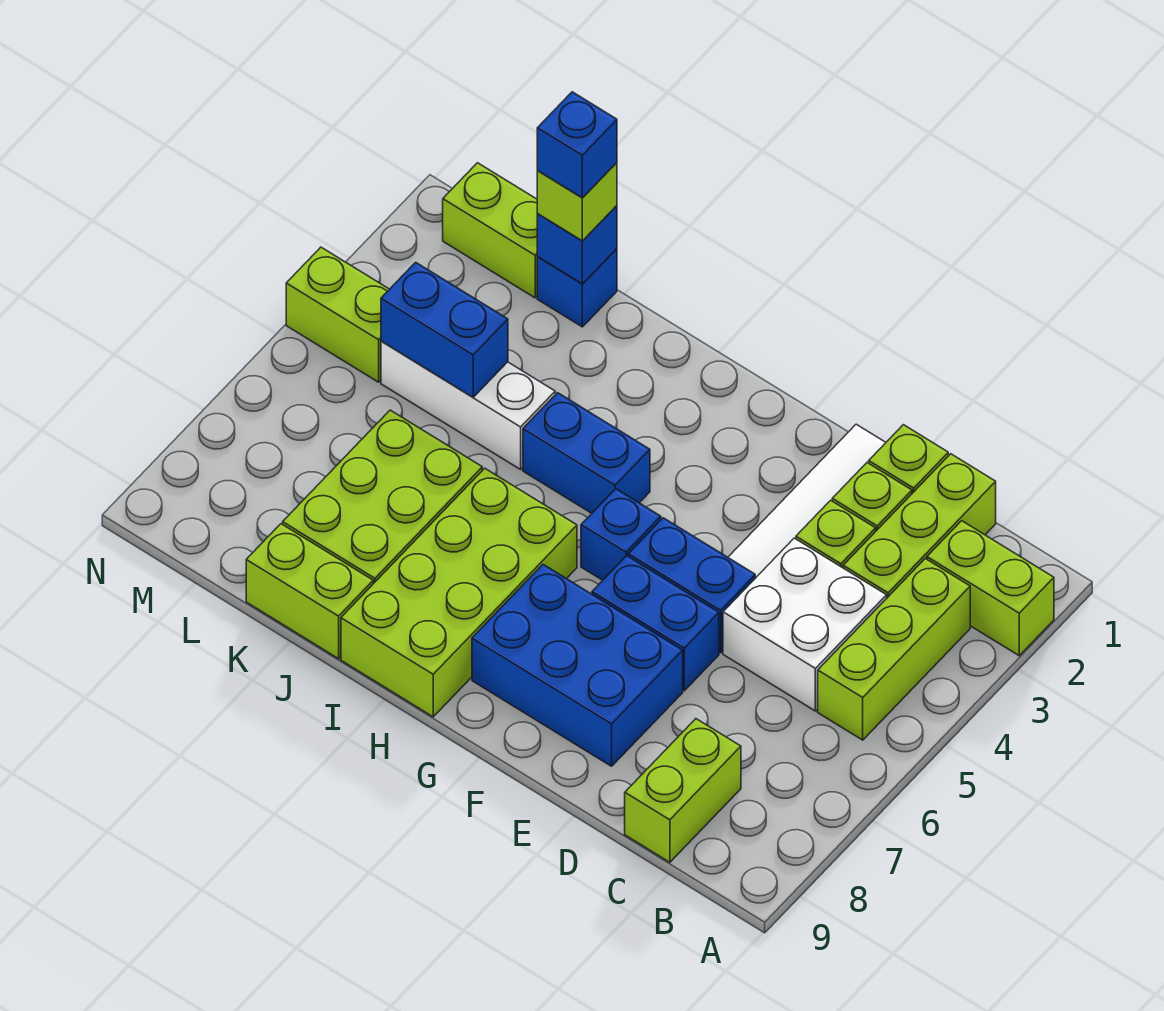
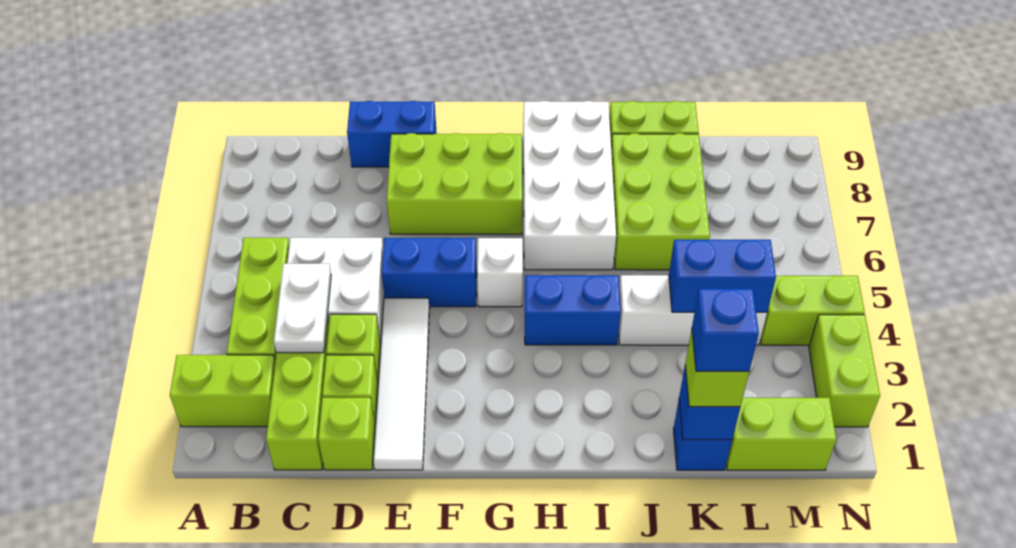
none -> white 1x2 plate [274,264,331,353]
lime 1x2 brick [625,719,741,862] -> lime 1x2 brick moved to [809,315,880,427]
blue 1x2 brick [592,556,719,691] -> blue 1x2 brick moved to [347,101,437,167]
blue 2x3 brick [472,565,683,766] -> lime 2x3 brick [387,133,522,234]
blue 1x1 brick [581,489,661,580] -> white 1x1 brick [477,238,523,307]
lime 2x4 brick [341,468,577,717] -> white 2x4 brick [523,101,616,270]

